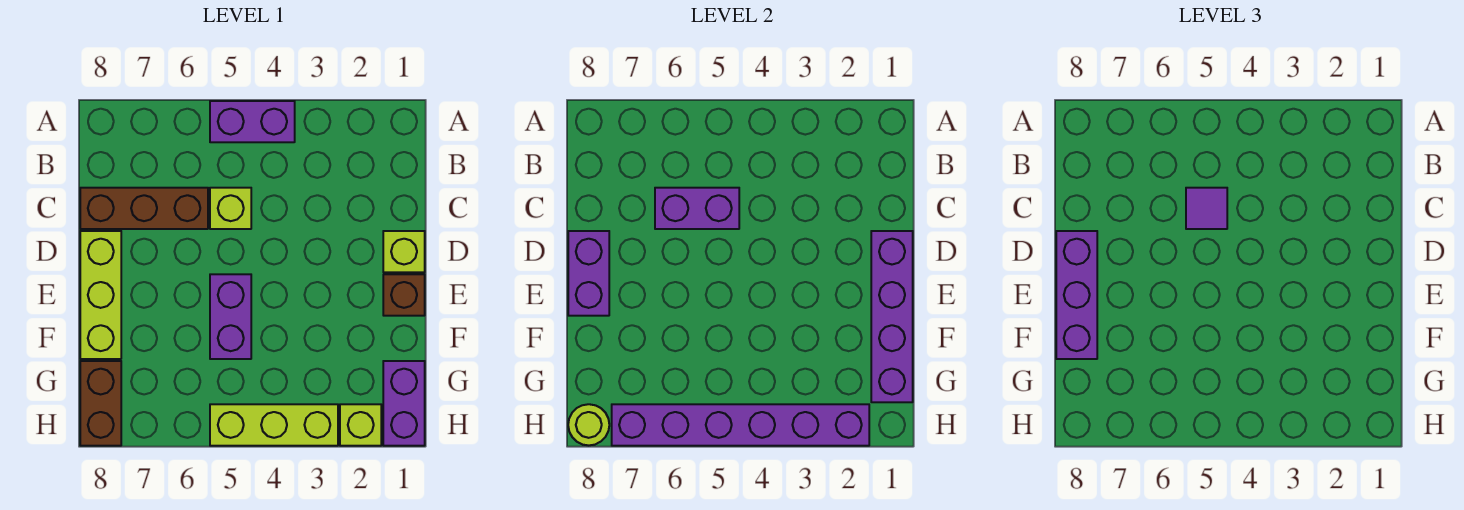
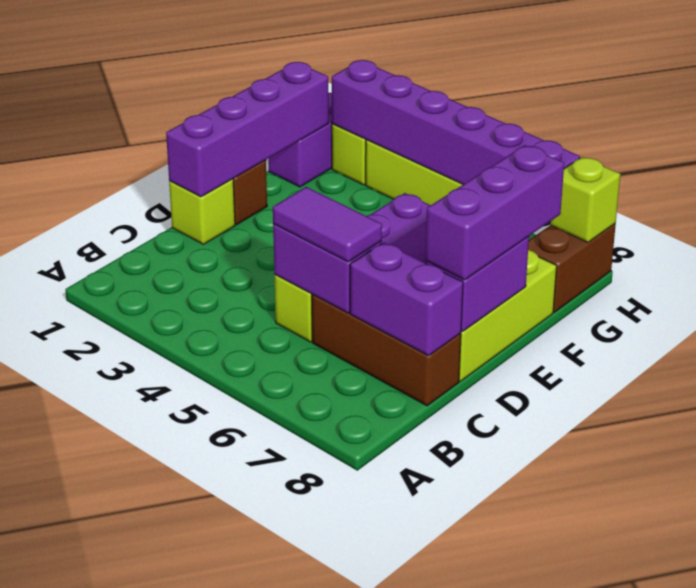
purple 1x2 brick [210,101,295,142] -> purple 1x2 brick moved to [350,242,463,356]
purple 1x1 tile [1186,188,1227,229] -> purple 1x2 tile [273,187,382,262]
lime 1x1 round brick [568,404,609,445] -> lime 1x1 brick [550,157,620,242]

